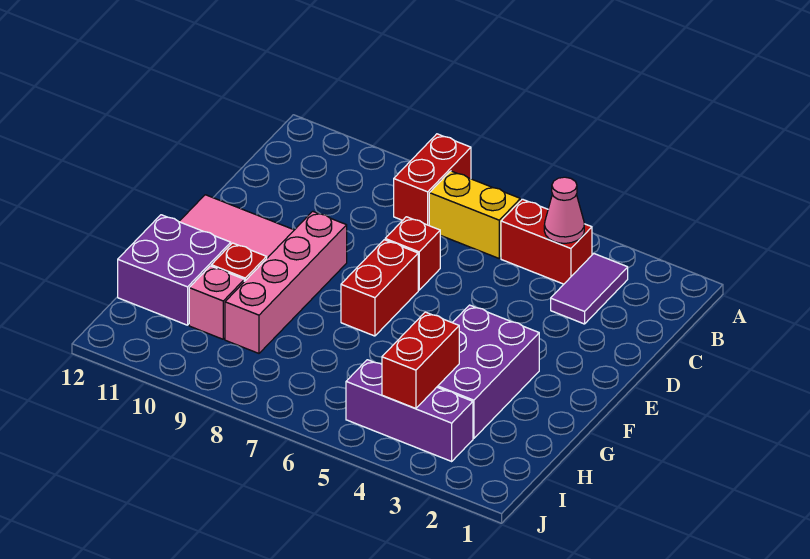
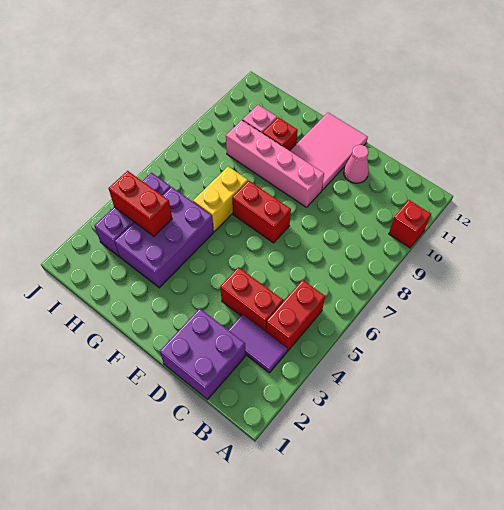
red 1x2 brick [394,134,471,225] -> red 1x2 brick moved to [220,267,283,332]
pink 1x1 cone [544,177,584,243] -> pink 1x1 cone moved to [344,145,369,183]
yellow 1x2 brick [429,171,520,258] -> yellow 1x2 brick moved to [193,167,248,231]
red 1x1 brick [385,217,440,290] -> red 1x1 brick moved to [389,200,431,248]
purple 2x3 brick [437,305,539,439] -> purple 2x3 brick turned to [115,187,214,288]
purple 2x2 brick [118,215,231,325] -> purple 2x2 brick moved to [160,309,245,400]

